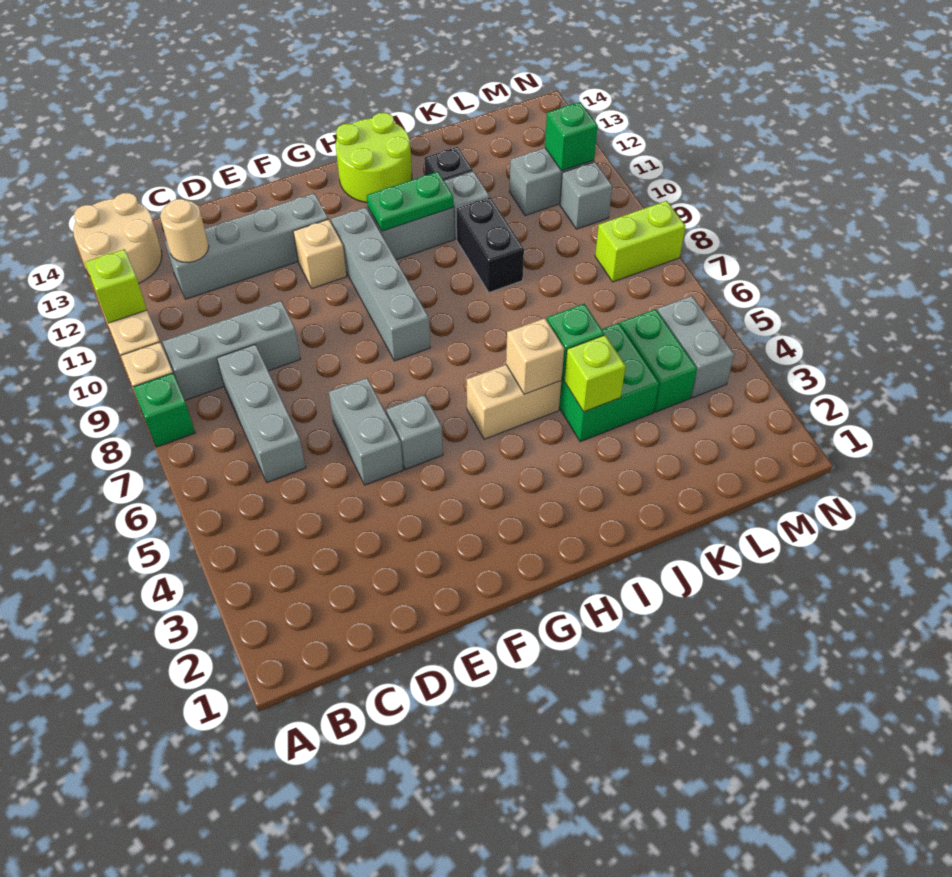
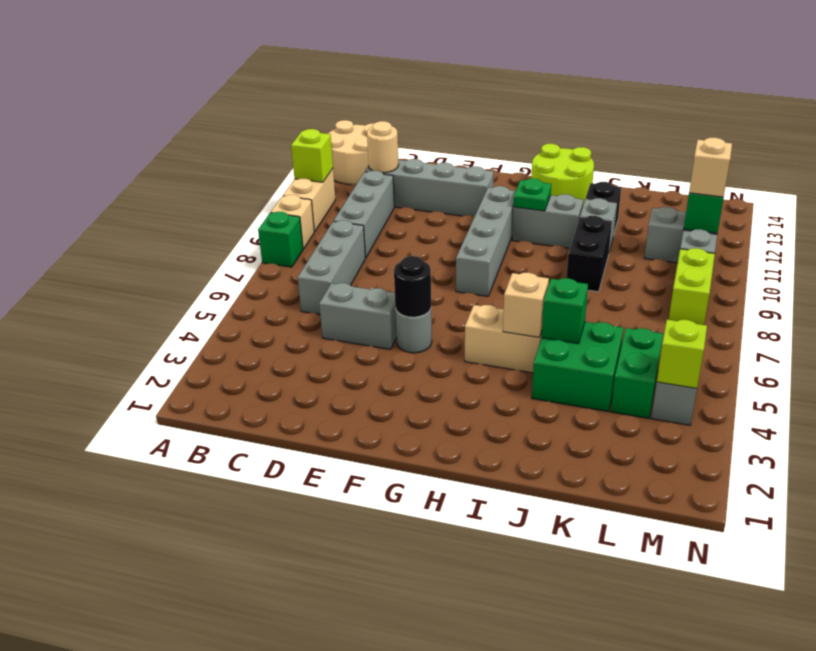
grey 1x3 brick [162,301,300,400] -> grey 1x3 brick turned to [334,171,394,258]
grey 1x2 brick [329,378,403,485] -> grey 1x2 brick turned to [319,283,397,349]
grey 1x1 brick [386,395,443,470] -> grey 1x1 round brick [395,308,432,353]
none -> black 1x1 round brick [394,256,431,317]
tan 1x1 brick [293,219,347,288] -> tan 1x1 brick moved to [689,138,732,197]
green 1x2 plate [367,172,454,231] -> green 1x1 plate [513,179,551,211]
lime 1x1 brick [564,335,626,412] -> lime 1x1 brick moved to [657,320,707,388]
lime 1x2 brick [595,201,686,282] -> lime 1x2 brick turned to [669,248,715,325]

